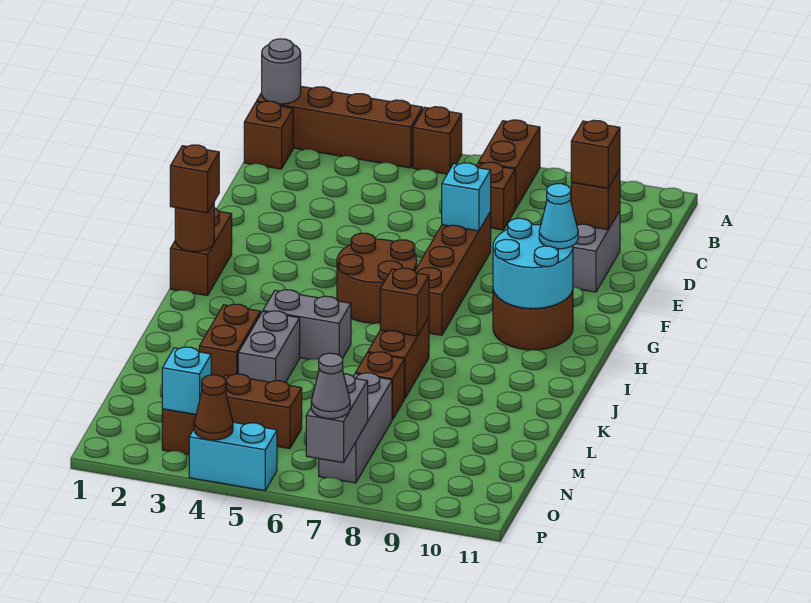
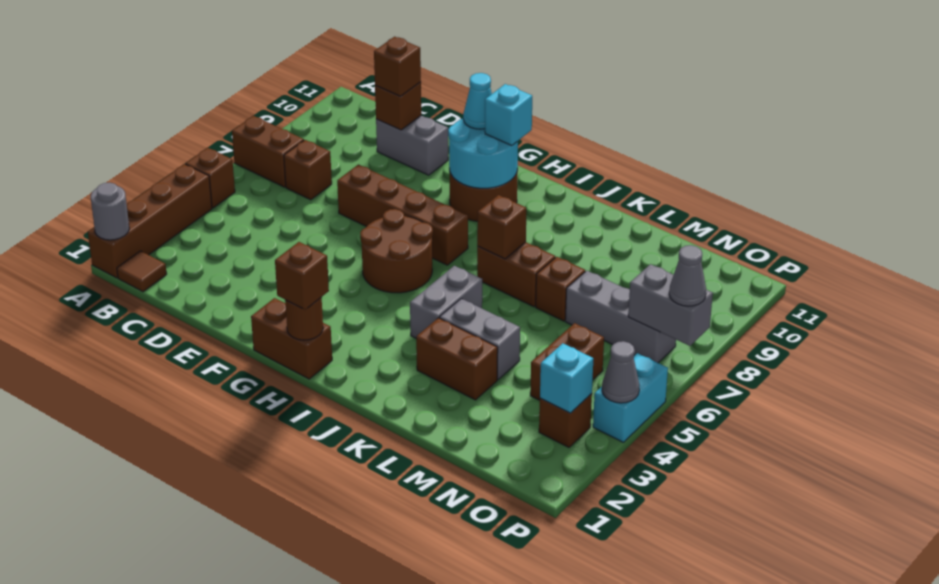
brown 1x1 brick [244,101,293,169] -> brown 1x1 tile [117,251,167,292]
cyan 1x1 brick [442,163,491,231] -> cyan 1x1 brick moved to [485,84,532,146]
brown 1x1 cone [194,375,233,440] -> grey 1x1 cone [602,341,639,403]

